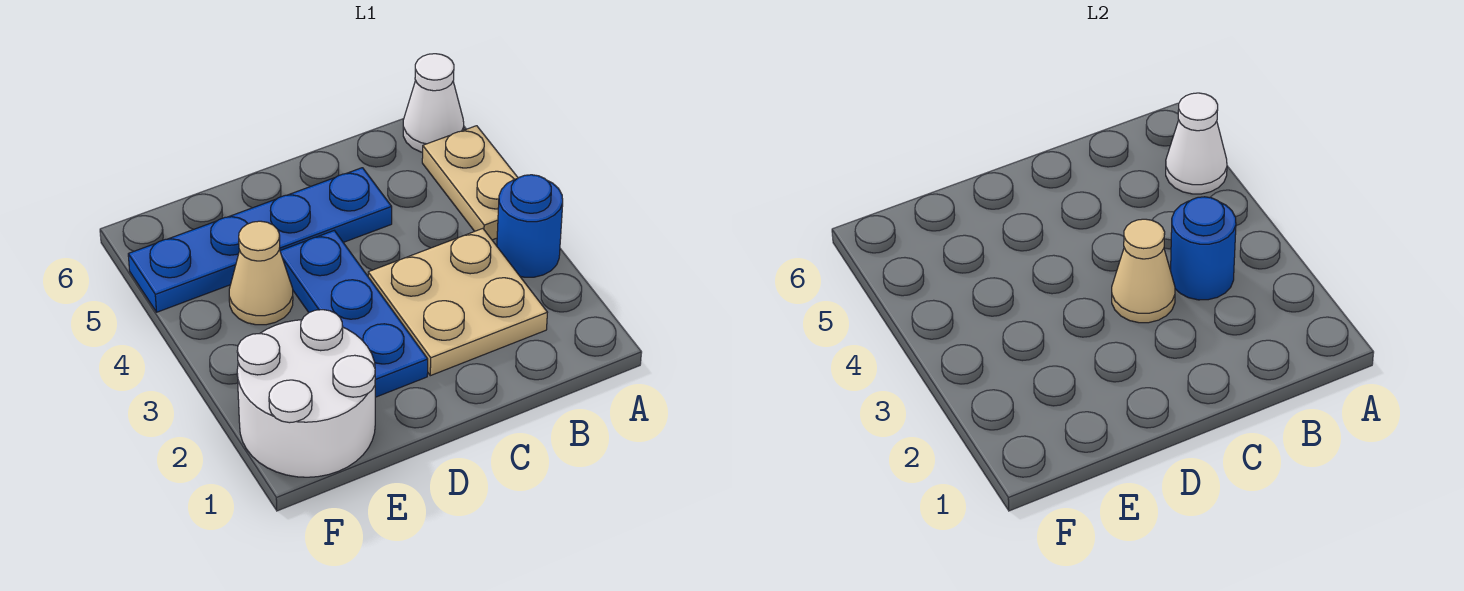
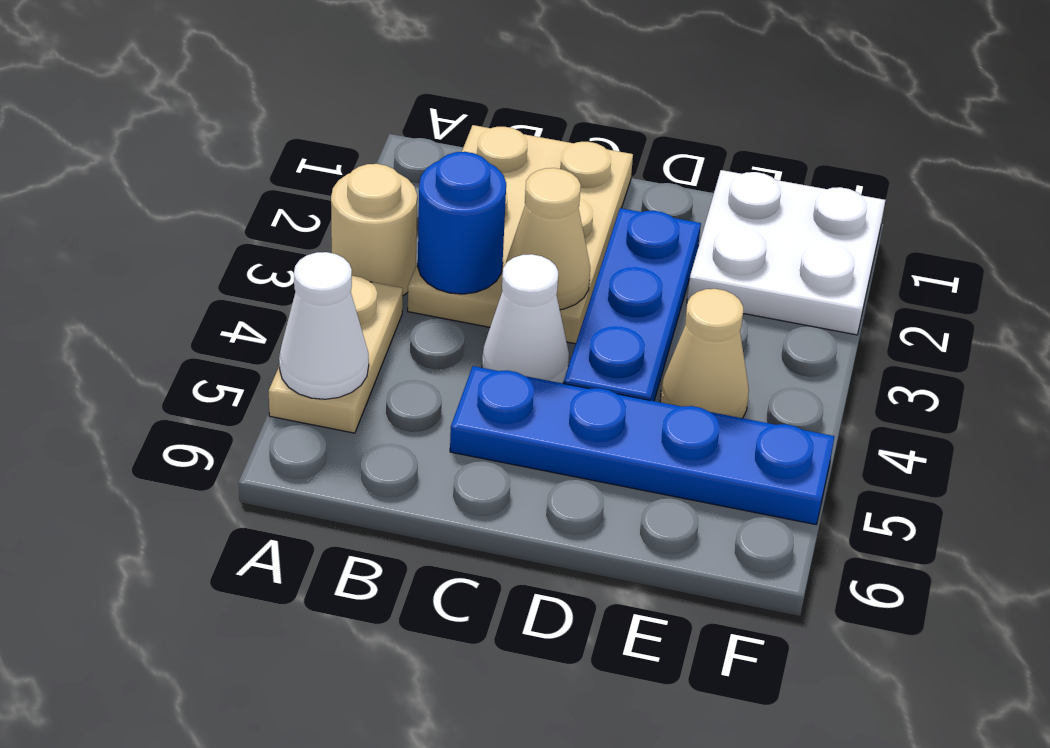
blue 1x1 round brick [497,175,563,277] -> tan 1x1 round brick [331,164,417,296]
white 1x1 cone [403,54,464,152] -> white 1x1 cone moved to [482,254,569,383]
tan 2x2 plate [368,229,547,376] -> tan 2x3 plate [408,125,633,344]
white 2x2 round brick [237,310,375,477] -> white 2x2 plate [687,170,885,335]

